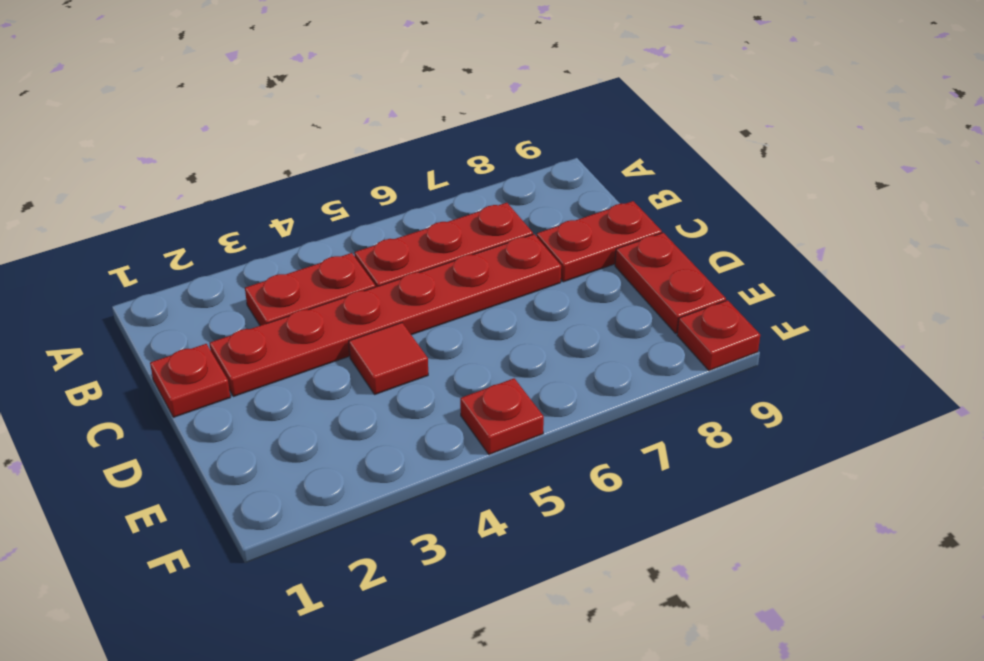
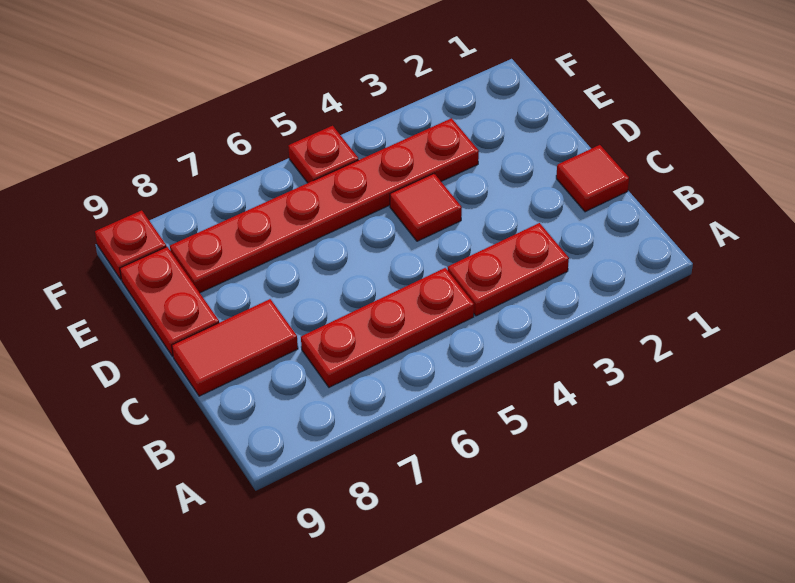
red 1x1 plate [150,344,230,417] -> red 1x1 tile [556,145,629,212]
red 1x6 plate [209,234,561,397] -> red 1x6 plate moved to [170,118,479,293]
red 1x2 plate [537,201,662,282] -> red 1x2 tile [172,299,298,396]

